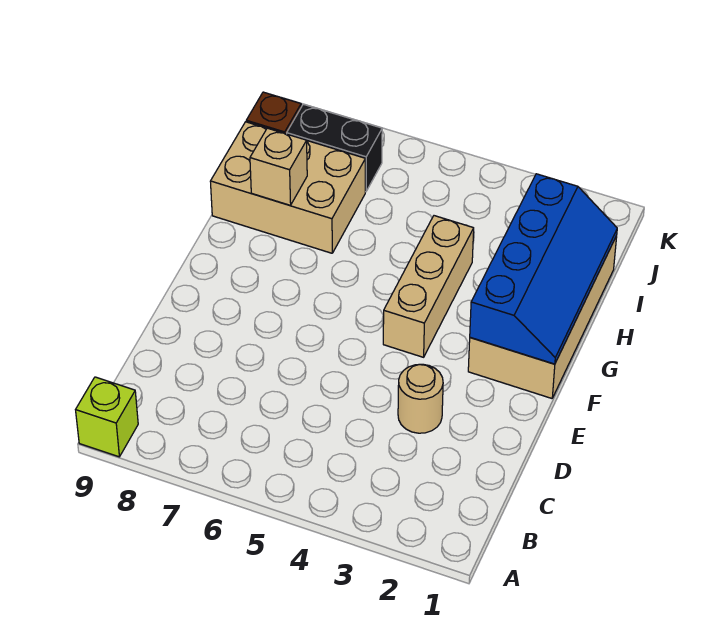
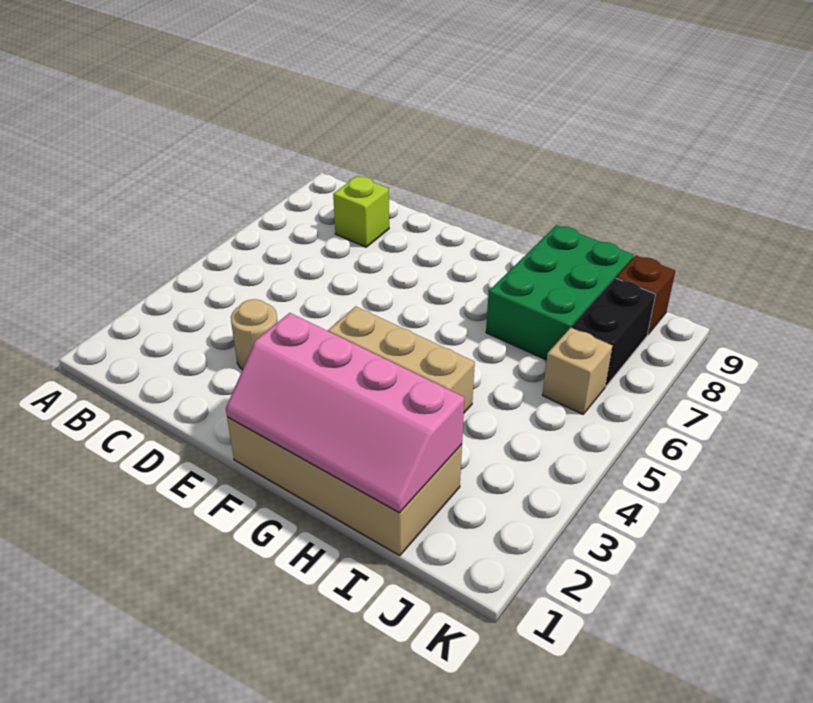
lime 1x1 brick [76,377,138,457] -> lime 1x1 brick moved to [333,176,389,247]
blue 2x4 slope [470,174,617,364] -> pink 2x4 slope [226,313,464,513]
tan 2x3 brick [210,122,365,253] -> green 2x3 brick [486,225,634,360]
tan 1x1 brick [250,128,307,205] -> tan 1x1 brick moved to [542,328,612,414]

